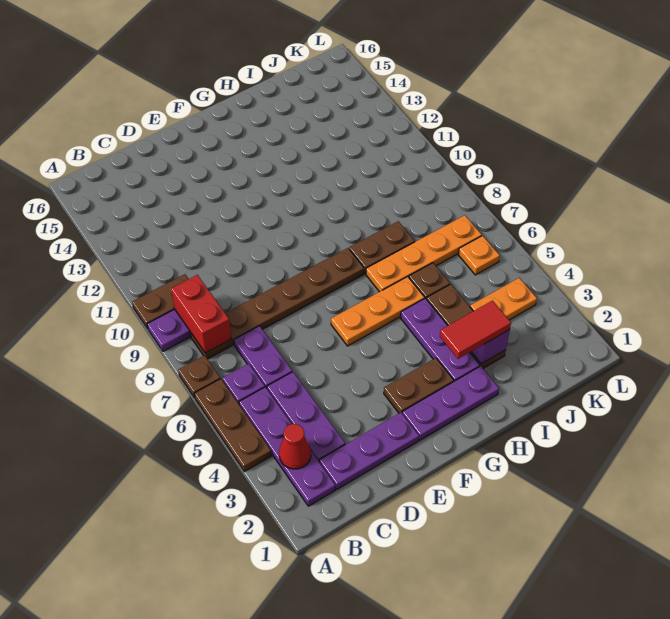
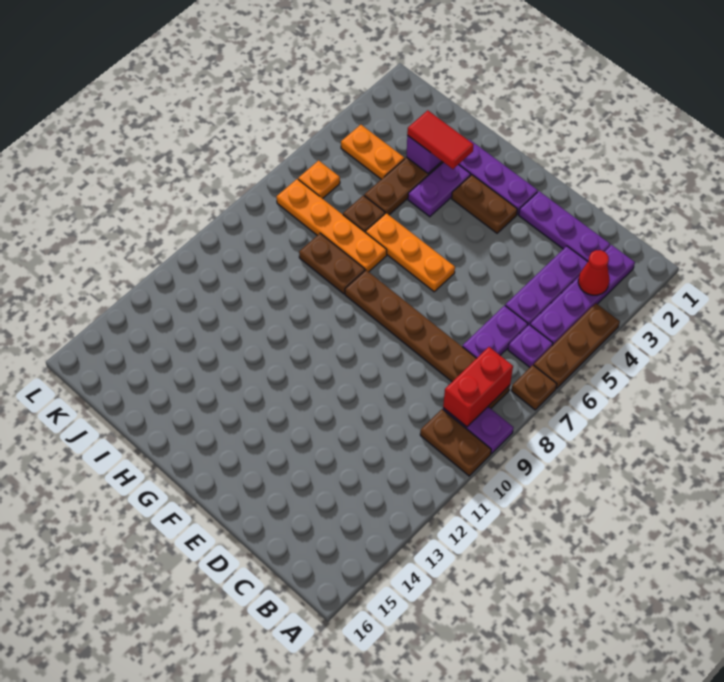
purple 1x3 plate [401,298,480,381] -> purple 1x2 plate [408,162,471,217]

